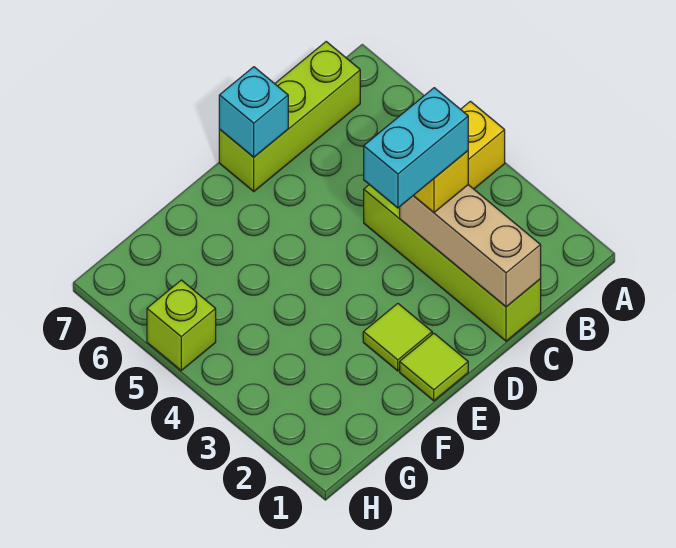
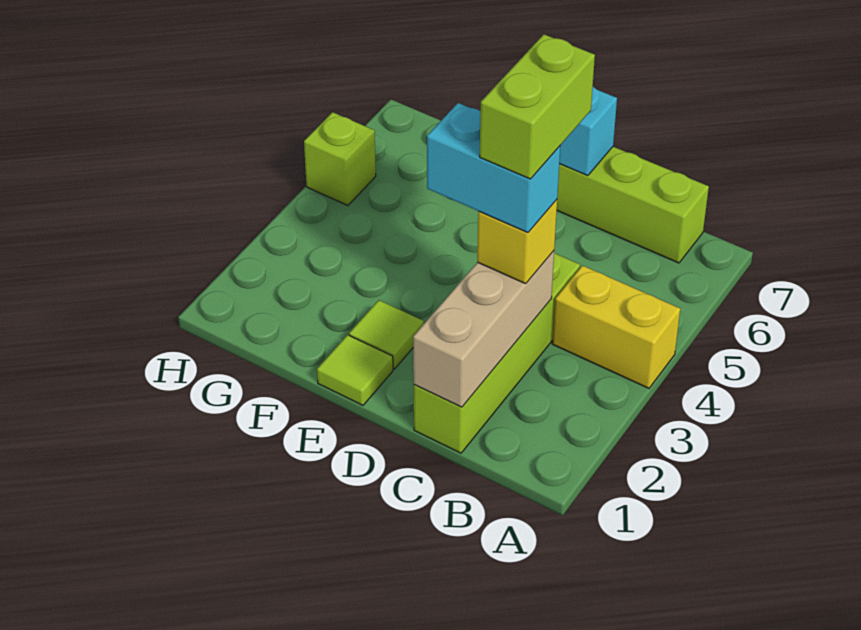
none -> lime 1x2 brick [480,34,595,179]

